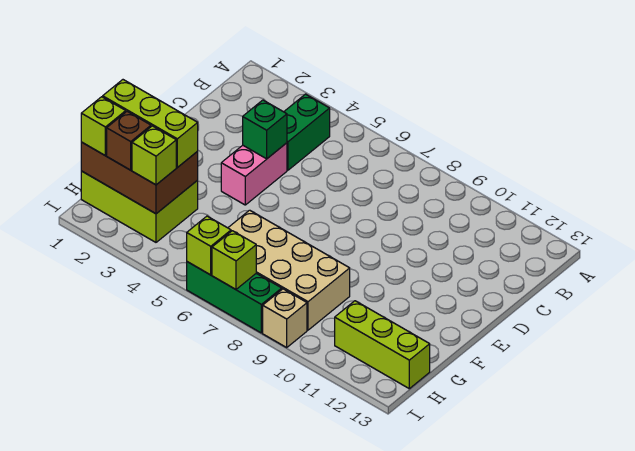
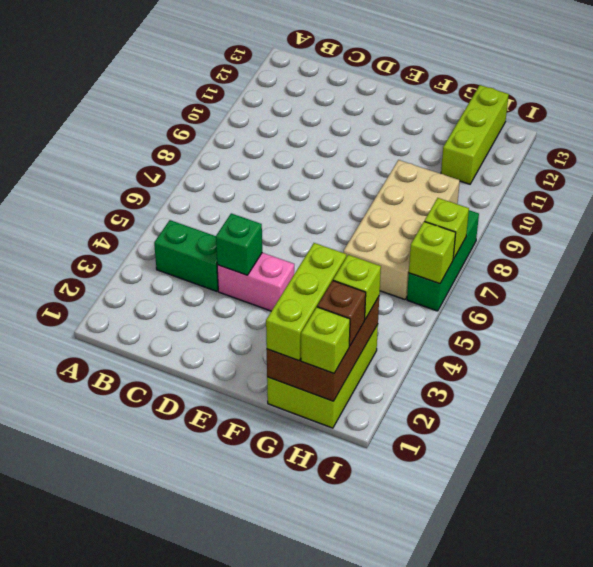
tan 1x1 brick [263,289,307,347] -> none

